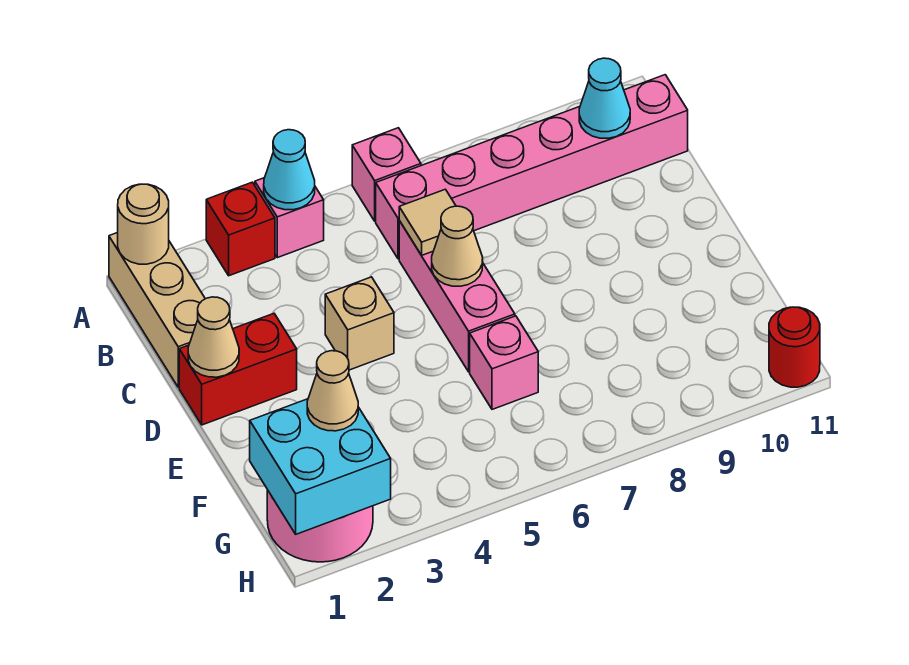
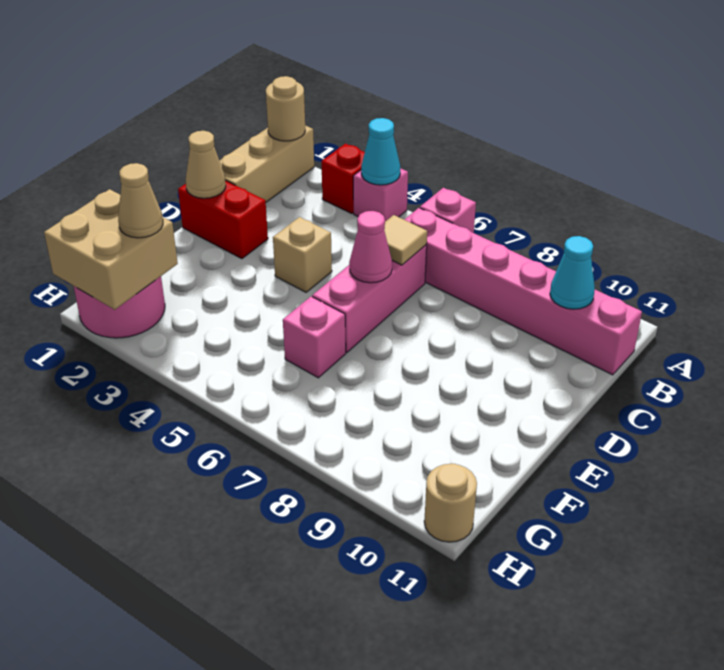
tan 1x1 cone [432,206,483,286] -> pink 1x1 cone [349,211,392,283]
cyan 2x2 brick [250,399,391,534] -> tan 2x2 brick [44,189,178,310]
red 1x1 round brick [769,307,820,387] -> tan 1x1 round brick [424,464,477,542]

